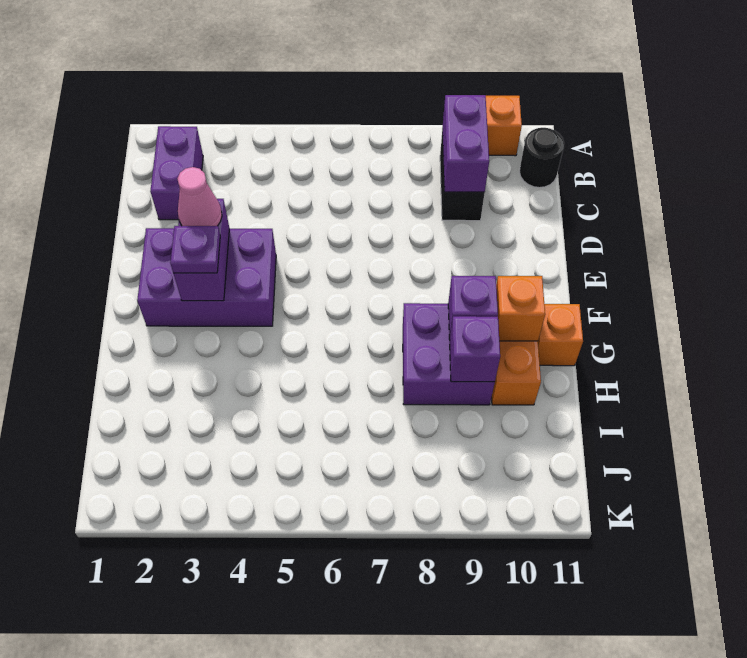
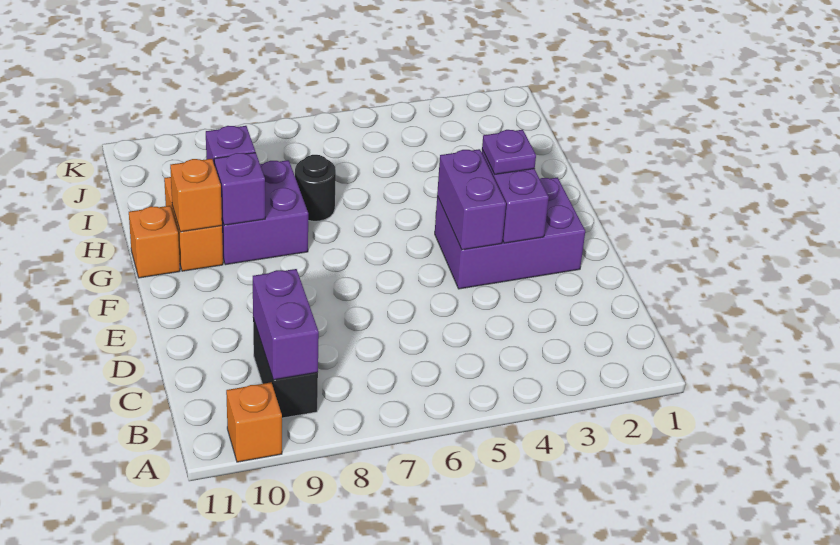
purple 1x2 brick [150,126,203,220] -> purple 1x2 brick moved to [437,149,506,250]
black 1x1 round brick [520,128,564,188] -> black 1x1 round brick moved to [295,155,336,221]
pink 1x1 cone [177,167,222,226] -> none

